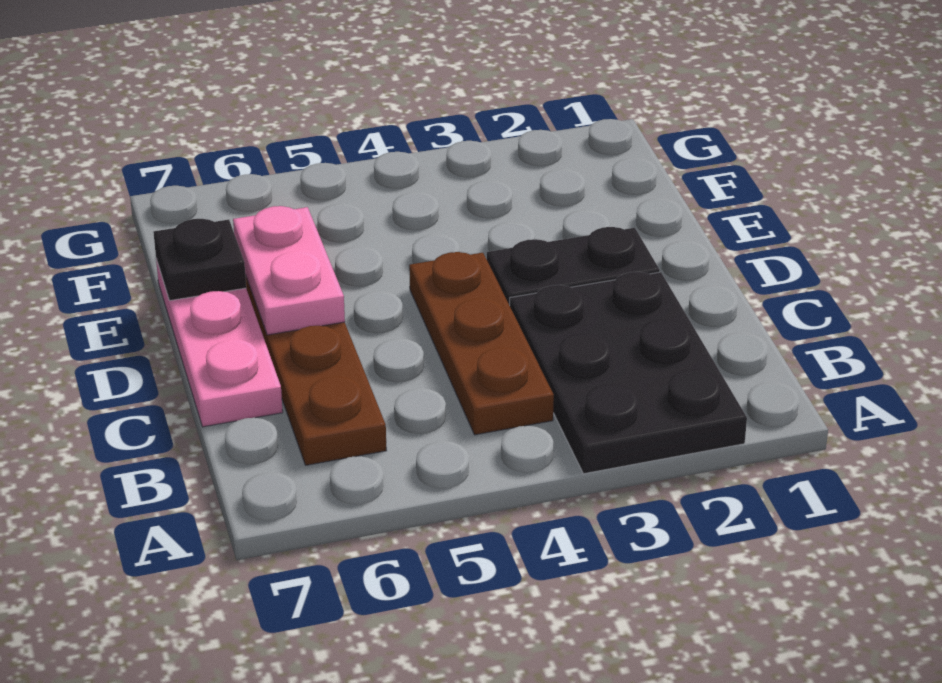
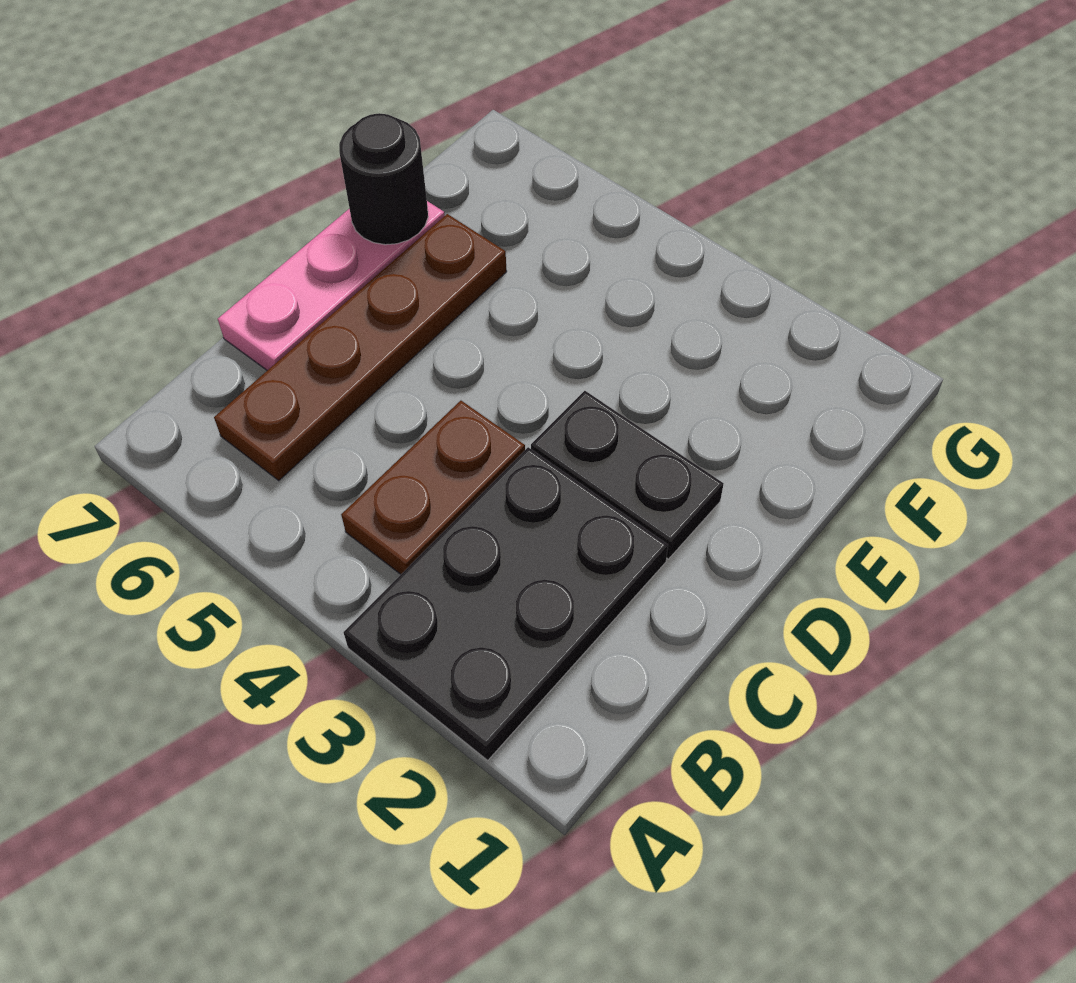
brown 1x3 plate [409,252,554,435] -> brown 1x2 plate [341,401,525,574]
pink 1x2 plate [233,206,345,335] -> none
black 1x1 plate [154,219,246,301] -> black 1x1 round brick [339,113,428,245]

